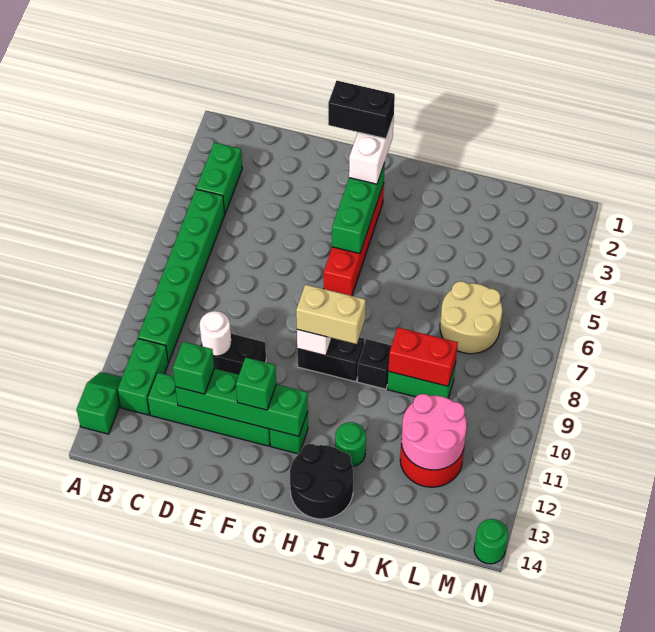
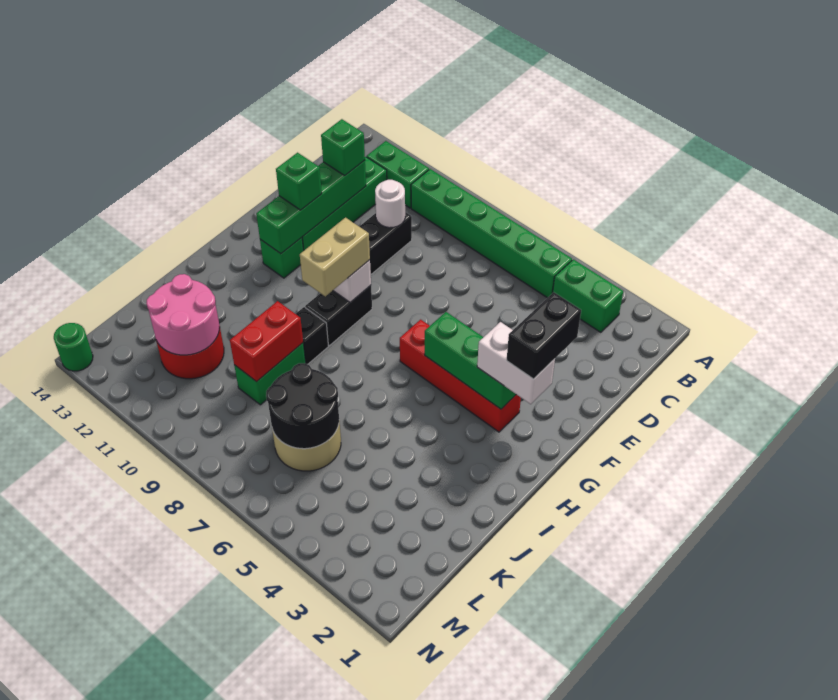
green 1x2 slope [77,372,122,434] -> none
black 2x2 round brick [290,444,353,519] -> black 2x2 round brick moved to [266,363,339,449]
green 1x1 round brick [335,422,366,466] -> none

